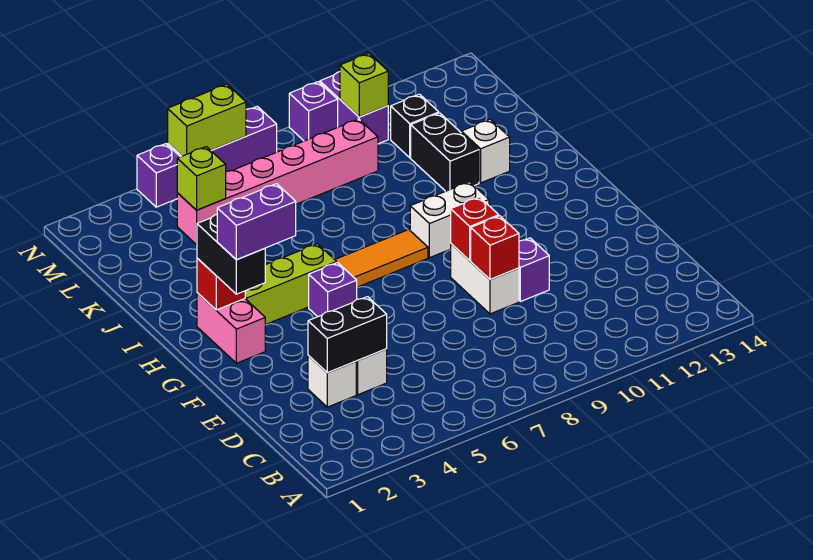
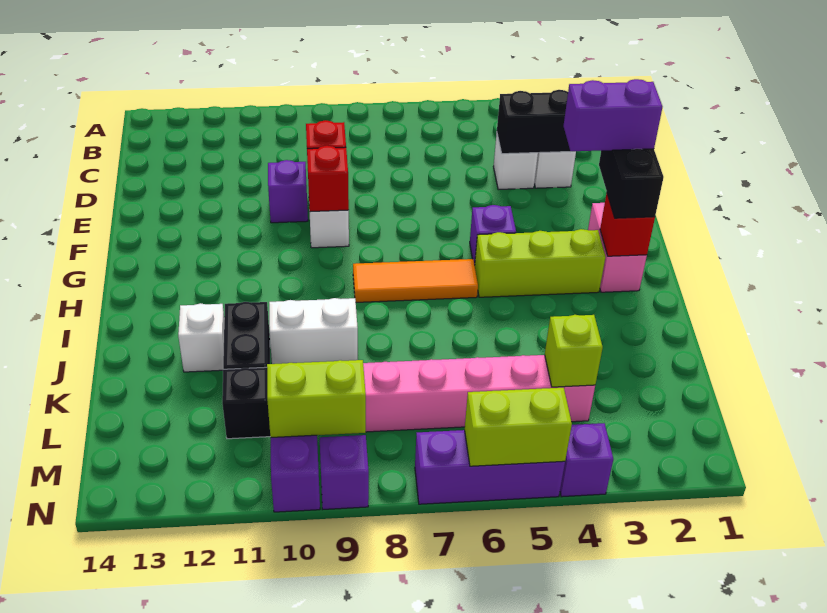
white 1x2 brick [410,182,489,258] -> white 1x2 brick moved to [269,298,358,364]
lime 1x1 brick [340,53,388,117] -> lime 1x2 brick [267,360,366,437]

